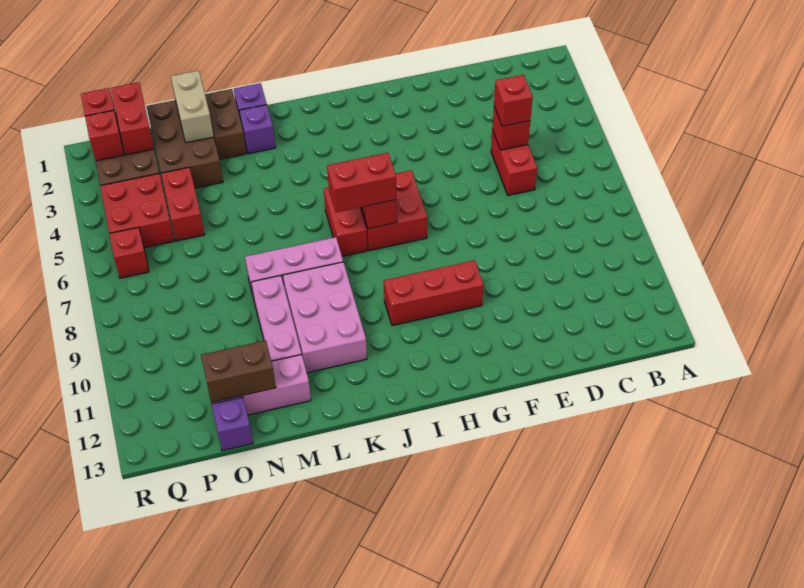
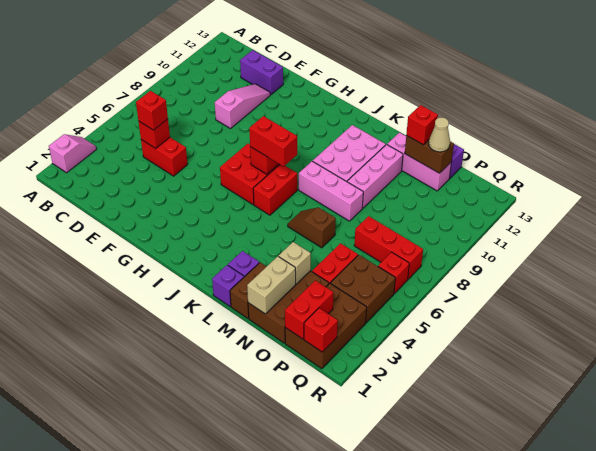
none -> pink 1x2 slope [49,134,96,173]
red 1x2 brick [491,130,537,196] -> red 1x2 brick turned to [141,137,188,176]
none -> purple 1x2 brick [240,50,283,95]
none -> pink 1x3 slope [215,84,270,129]
red 1x3 brick [384,260,483,326] -> red 1x3 brick moved to [354,216,423,279]
none -> brown 1x2 slope [288,207,336,248]
none -> tan 1x1 brick [279,242,311,284]
none -> tan 1x1 cone [429,117,450,152]
red 2x2 brick [100,173,174,248] -> brown 2x2 brick [331,255,395,323]
red 1x1 brick [85,110,124,161] -> red 1x1 brick moved to [406,105,438,145]

